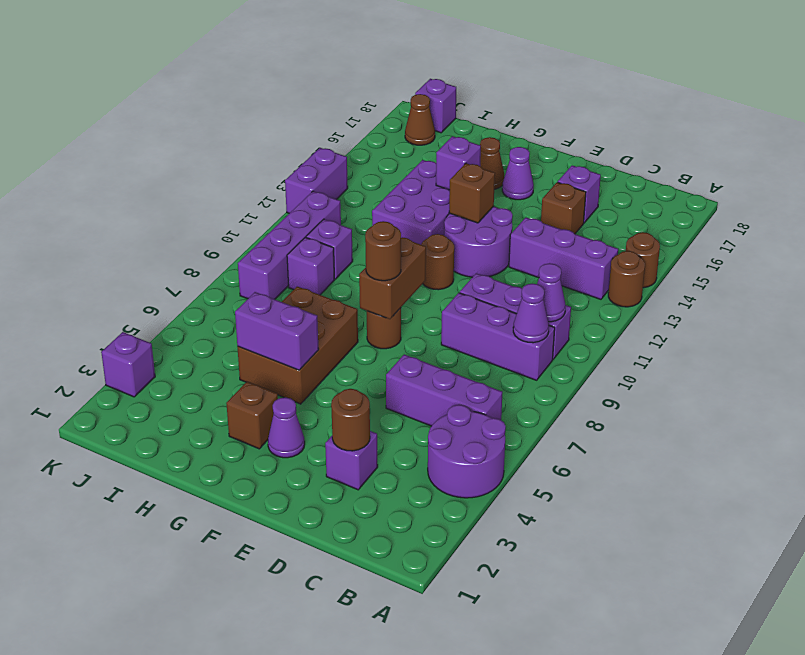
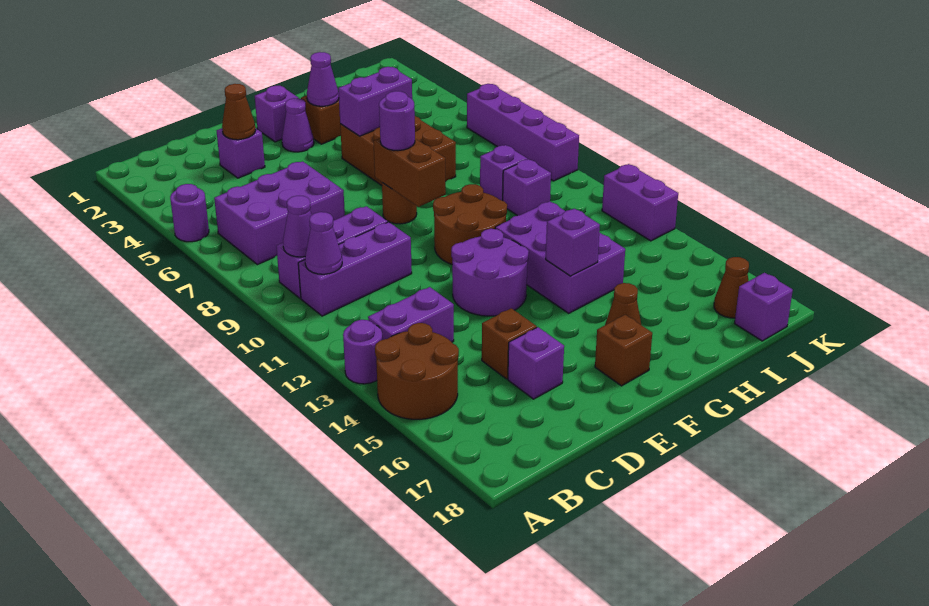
purple 2x2 round brick [428,405,506,498] -> purple 1x1 round brick [170,184,209,242]
brown 1x1 round brick [608,251,645,307] -> purple 1x1 round brick [343,320,382,384]
brown 1x1 round brick [626,232,660,288] -> brown 2x2 round brick [375,323,459,419]
purple 1x3 brick [386,354,503,426] -> purple 2x3 brick [214,161,345,265]
purple 1x3 brick [509,218,618,299] -> purple 1x2 brick [368,287,454,342]
brown 1x1 round brick [331,389,370,451] -> brown 1x1 cone [222,84,256,140]
brown 1x1 round brick [365,221,401,281] -> purple 1x1 round brick [379,91,415,151]
brown 1x1 round brick [421,234,454,290] -> brown 2x2 round brick [433,184,507,264]
brown 1x1 brick [449,163,495,223] -> brown 1x1 brick moved to [595,315,652,386]
purple 1x1 cone [502,147,534,200] -> purple 1x1 cone moved to [307,52,339,106]
purple 1x4 brick [238,191,341,299] -> purple 1x4 brick moved to [467,84,579,181]
purple 1x1 brick [101,332,155,397] -> purple 1x1 brick moved to [255,86,298,142]

